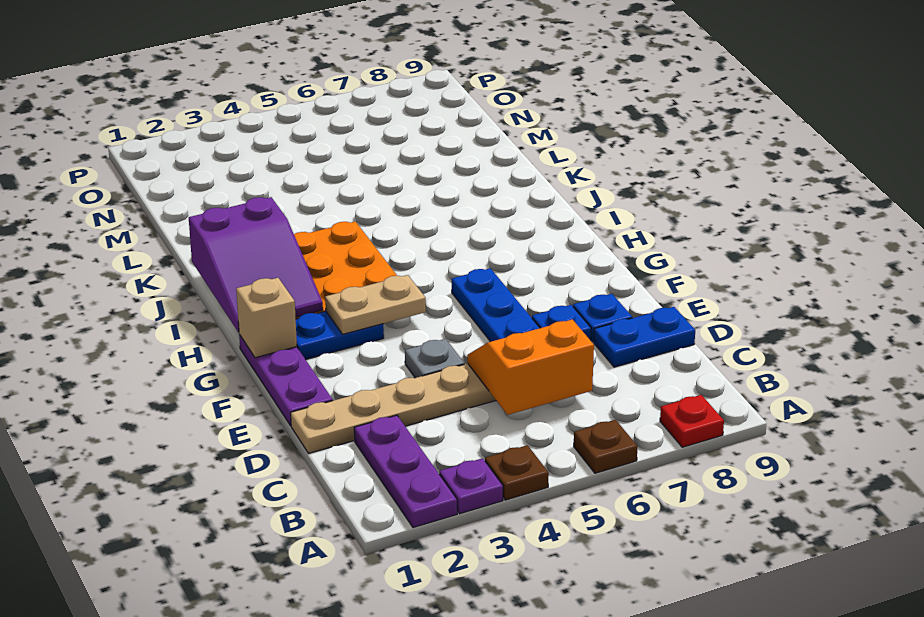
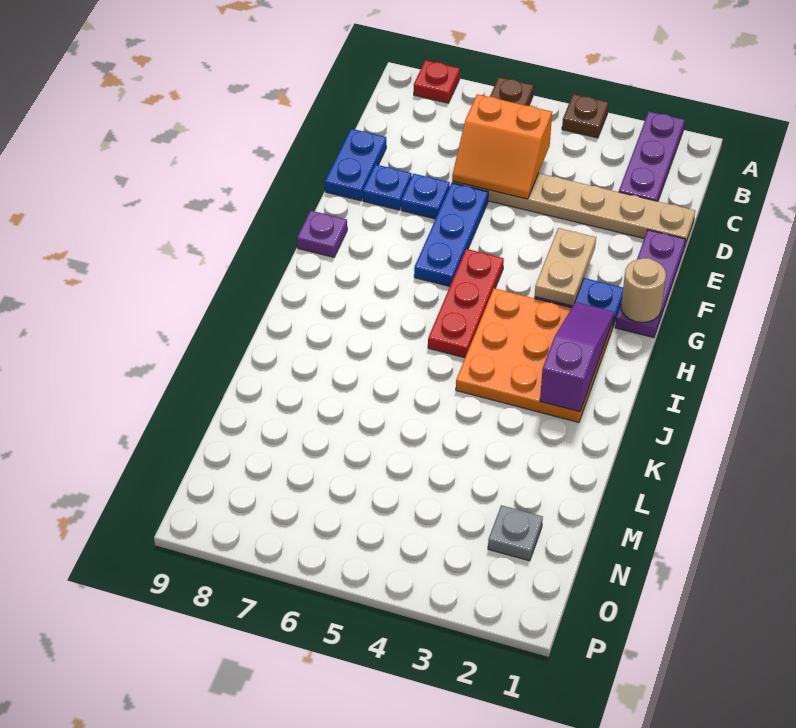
purple 1x1 plate [439,458,503,514] -> purple 1x1 plate moved to [297,211,347,257]
blue 1x2 plate [594,307,695,367] -> blue 1x2 plate turned to [325,129,386,201]
grey 1x1 plate [405,339,464,378] -> grey 1x1 plate moved to [488,505,543,561]
tan 1x1 brick [236,278,297,358] -> tan 1x1 round brick [621,258,666,323]
tan 1x2 plate [325,275,426,334] -> tan 1x2 plate turned to [535,228,596,306]
none -> red 1x3 plate [428,249,504,358]
purple 2x3 slope [189,197,323,332] -> purple 1x3 slope [540,302,614,412]

